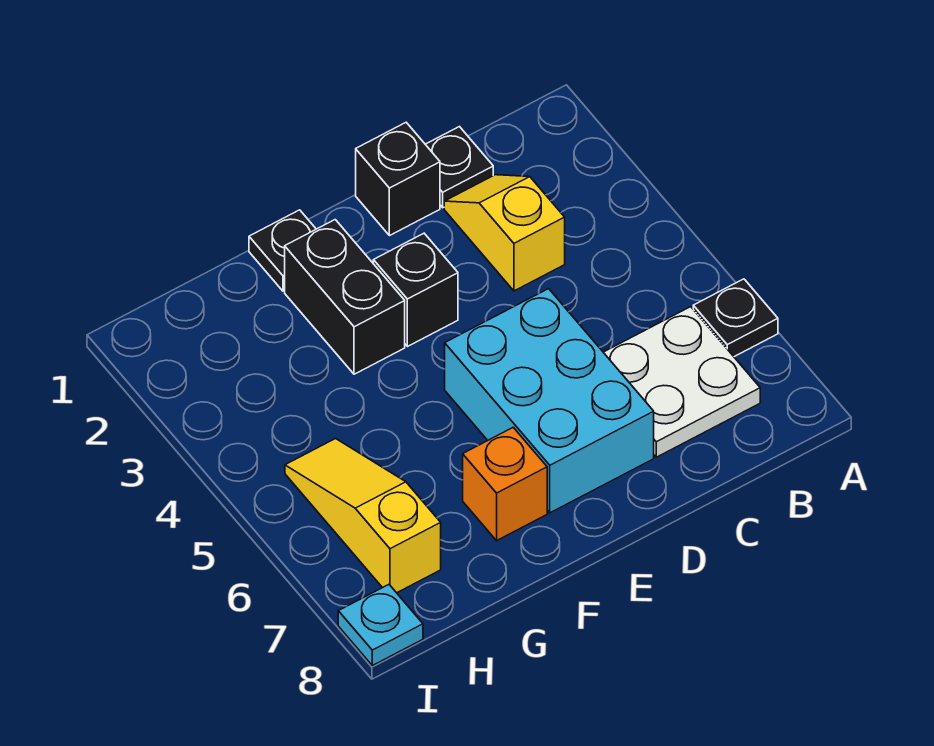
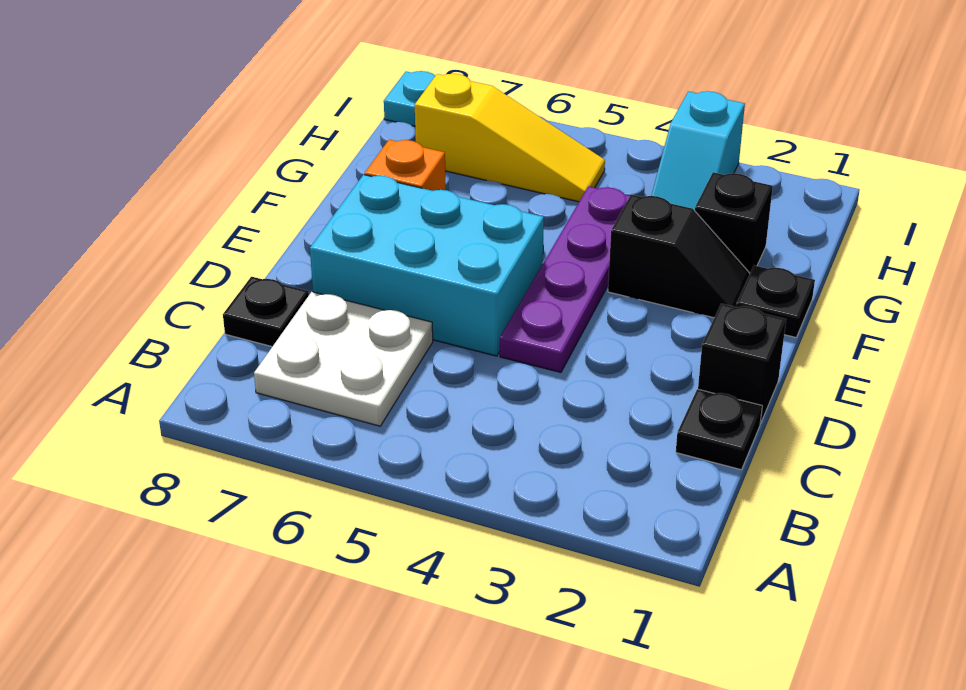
black 1x1 plate [693,279,778,357] -> black 1x1 plate moved to [223,277,309,347]
yellow 1x2 slope [444,175,565,291] -> none
none -> purple 1x4 plate [500,186,630,372]
black 1x1 brick [373,233,458,347] -> black 1x1 brick moved to [695,172,773,273]
black 1x2 brick [285,220,405,374] -> black 1x2 slope [608,195,750,318]
none -> cyan 1x2 slope [651,91,745,211]

